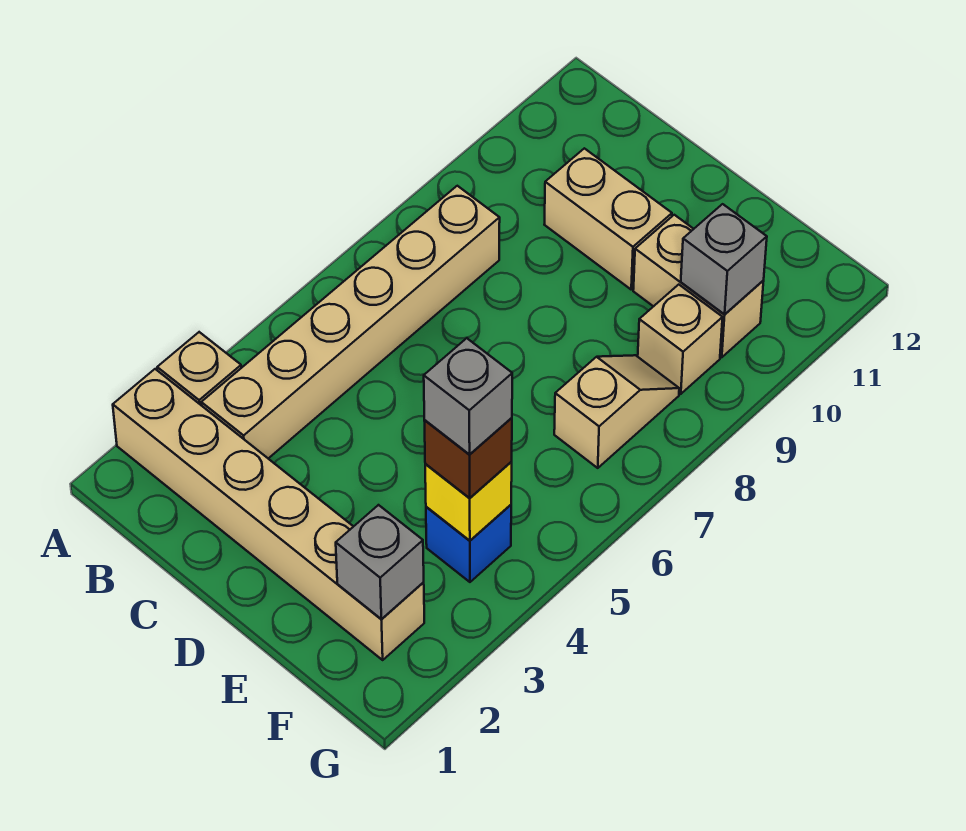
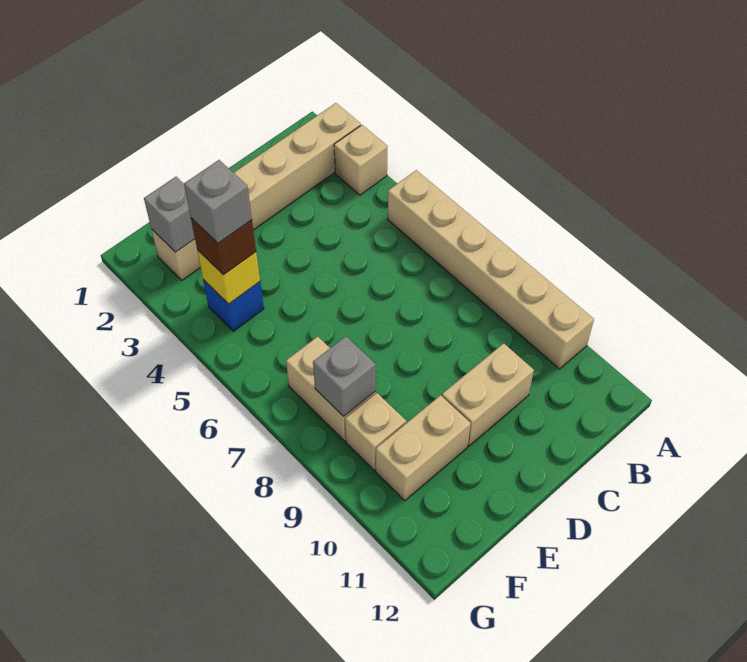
tan 1x6 brick [201,186,500,458] -> tan 1x6 brick moved to [388,170,594,369]
tan 1x2 slope [554,355,679,468] -> tan 1x2 brick [286,336,376,441]
grey 1x1 brick [681,204,767,314] -> grey 1x1 brick moved to [313,336,376,416]

